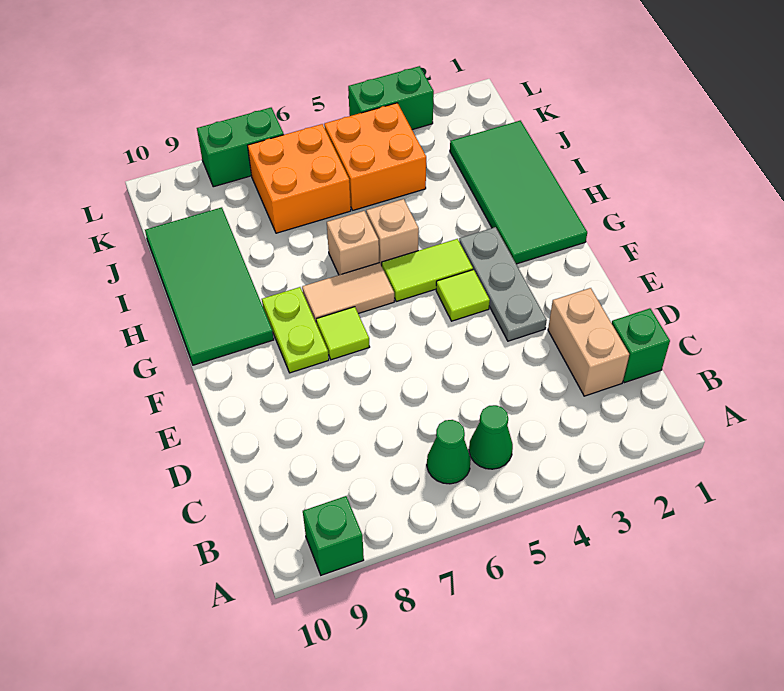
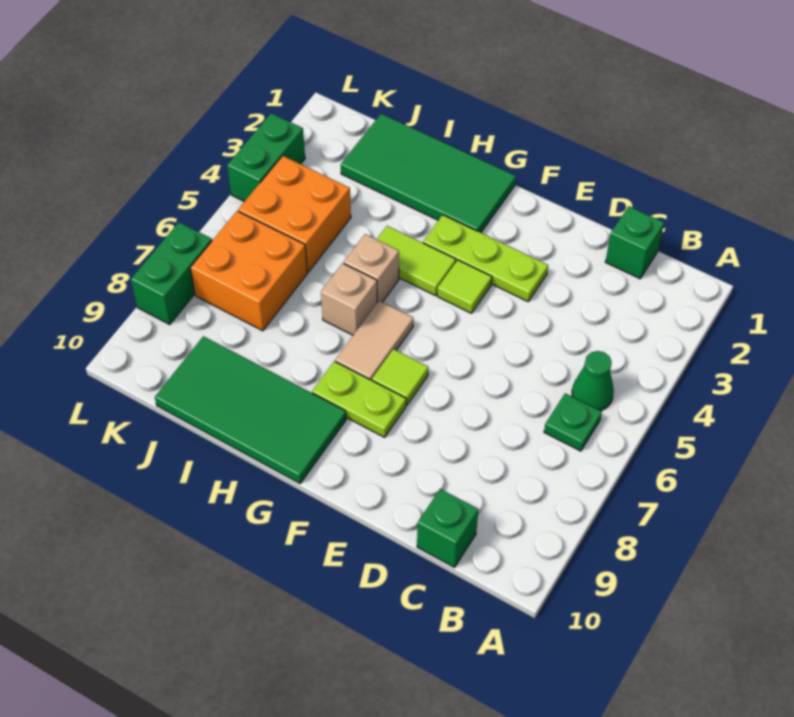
green 1x1 brick [303,496,364,575] -> green 1x1 brick moved to [417,489,478,567]
green 1x1 cone [427,420,471,484] -> green 1x1 plate [544,393,602,451]
tan 1x2 brick [548,288,629,396] -> none
grey 1x3 plate [459,227,547,341] -> lime 1x3 plate [423,215,548,301]
lime 1x2 tile [382,239,473,301] -> lime 1x2 tile turned to [377,226,456,296]

